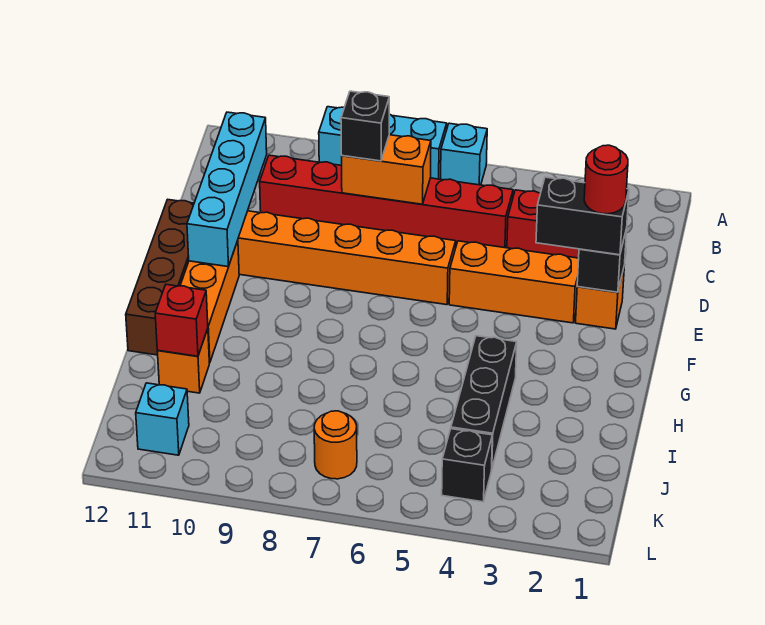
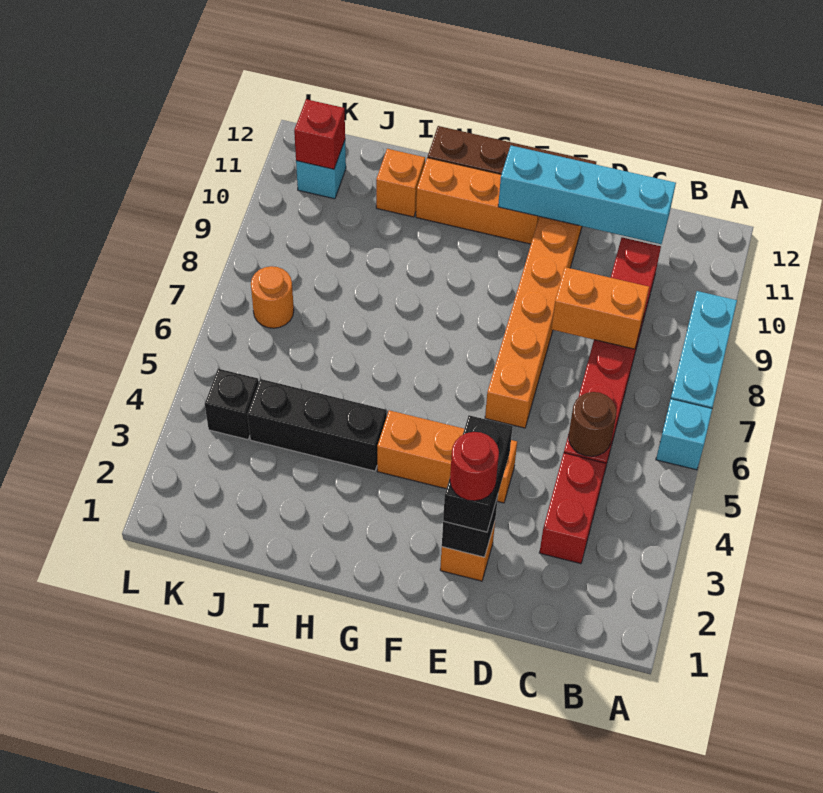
none -> brown 1x1 round brick [569,392,617,456]
orange 1x2 brick [342,135,431,204] -> orange 1x2 brick turned to [551,267,649,349]
black 1x1 brick [341,91,389,161] -> none
orange 1x3 brick [449,241,579,323] -> orange 1x3 brick turned to [377,410,517,503]
red 1x1 brick [155,285,208,356] -> red 1x1 brick moved to [294,99,345,169]

